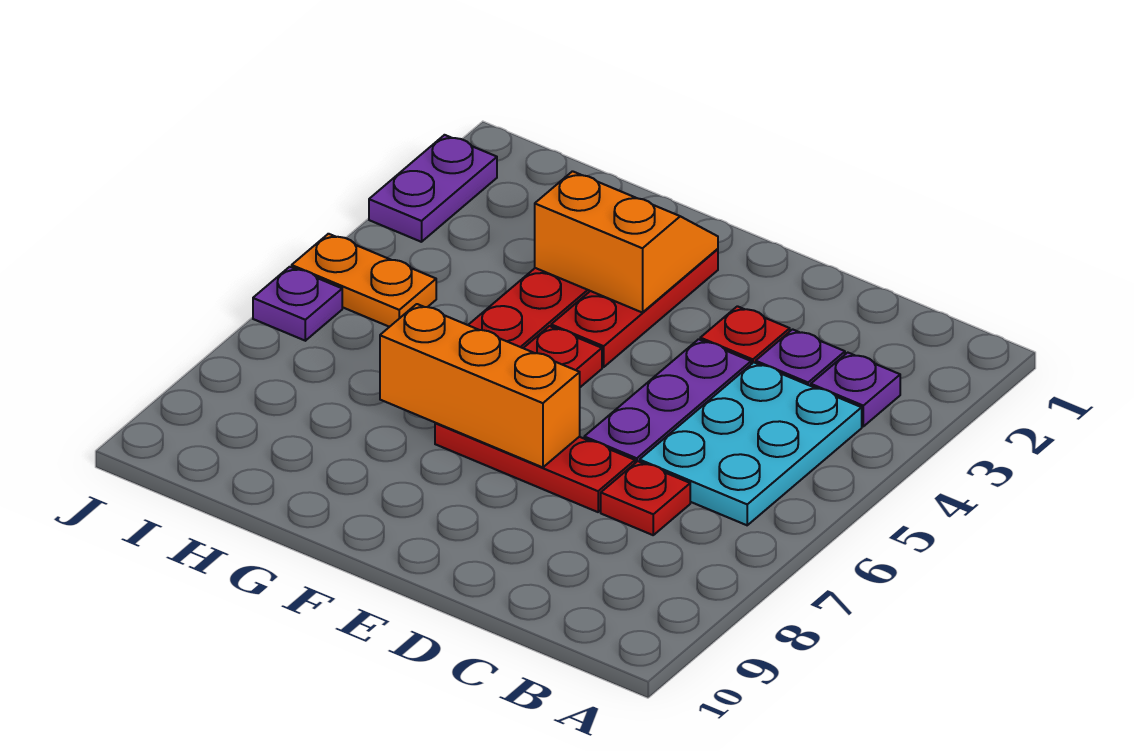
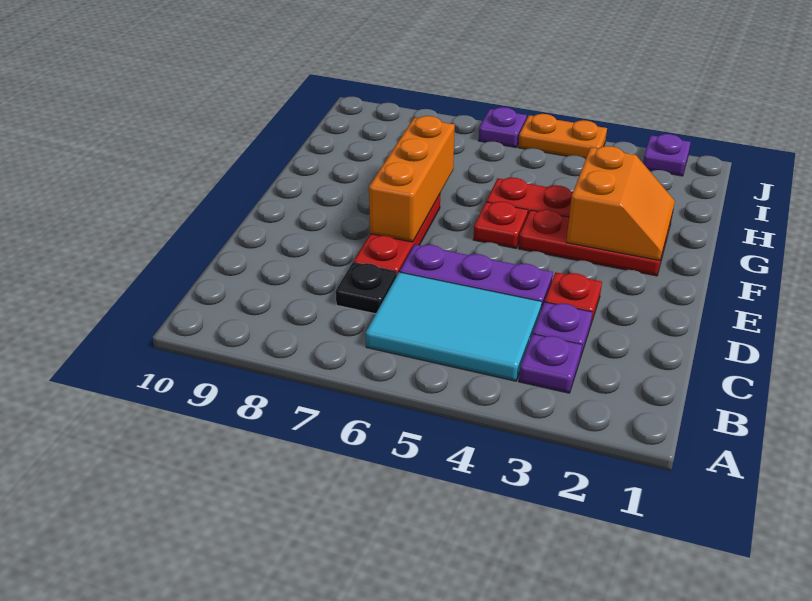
cyan 2x3 plate [640,362,862,525] -> cyan 2x3 tile [366,272,542,381]
red 1x1 plate [601,461,690,535] -> black 1x1 plate [336,263,397,314]
orange 1x2 plate [292,234,436,327] -> orange 1x2 plate turned to [518,114,607,159]
purple 1x2 plate [369,135,497,242] -> purple 1x1 plate [643,134,691,176]

